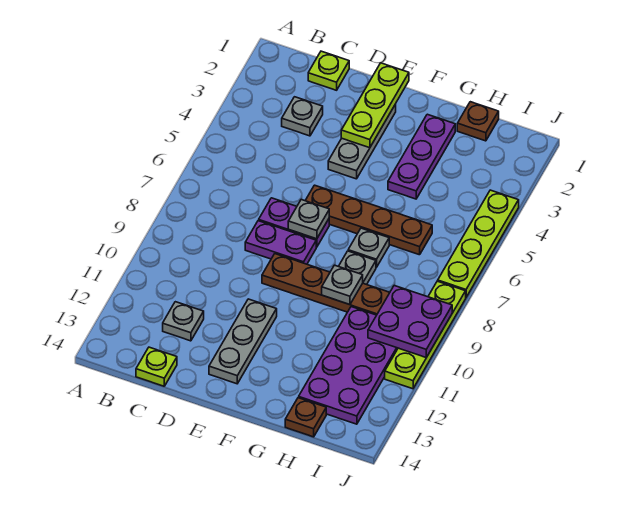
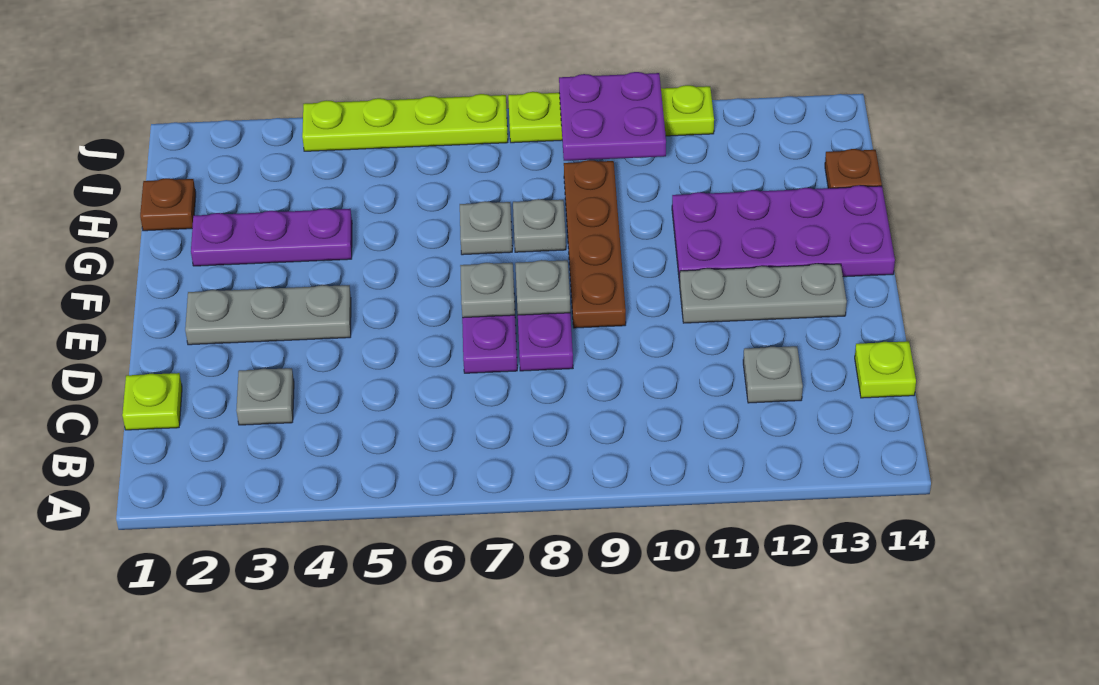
lime 1x3 plate [341,63,409,148] -> none
brown 1x4 plate [305,185,432,255] -> none
grey 1x1 plate [322,265,363,305] -> grey 1x1 plate moved to [515,260,570,315]
purple 2x4 plate [299,307,398,424] -> purple 2x4 plate moved to [672,185,895,283]

